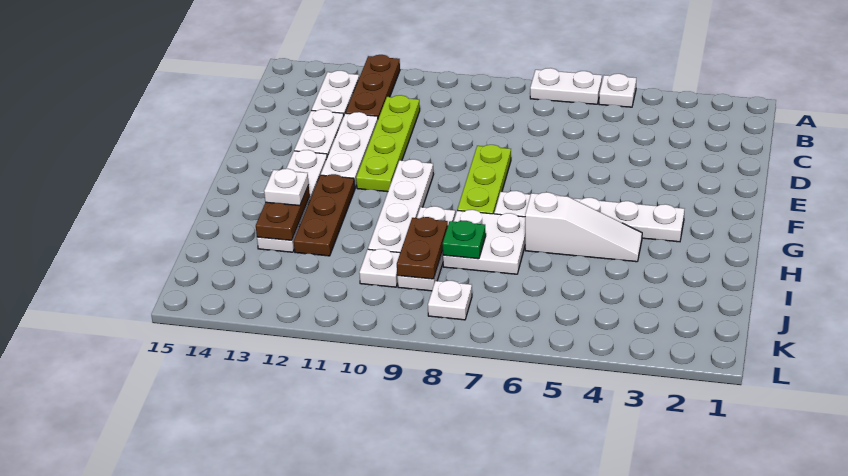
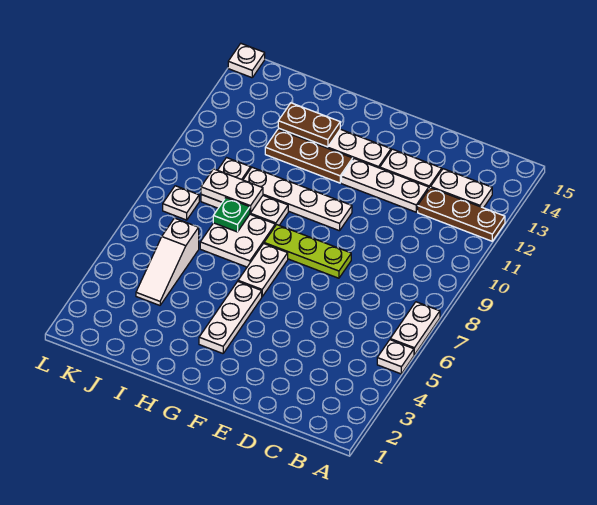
lime 1x4 plate [356,95,420,192] -> none
white 1x3 slope [525,192,642,262] -> white 1x3 slope moved to [136,218,199,305]
white 1x1 plate [264,169,309,206] -> white 1x1 plate moved to [228,44,265,78]
brown 1x2 plate [397,217,448,279] -> white 1x2 plate [201,169,263,213]

